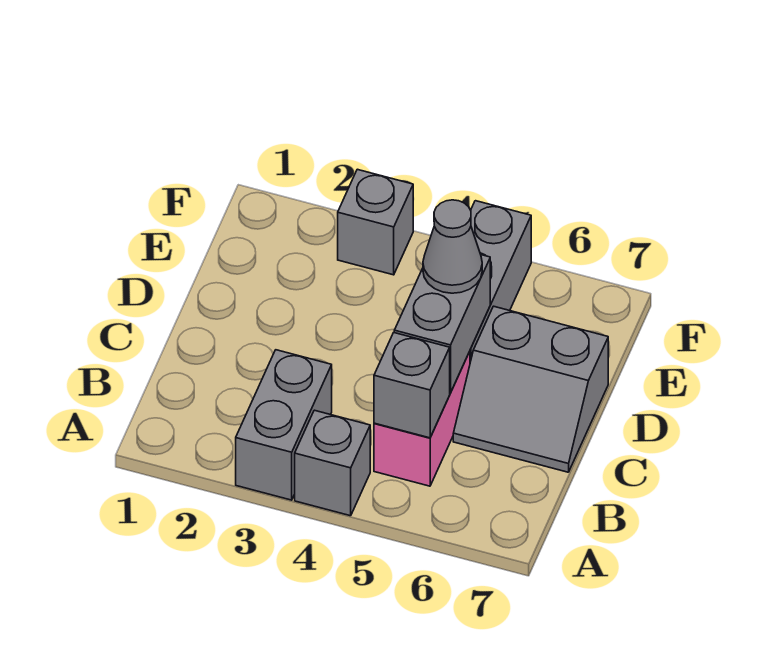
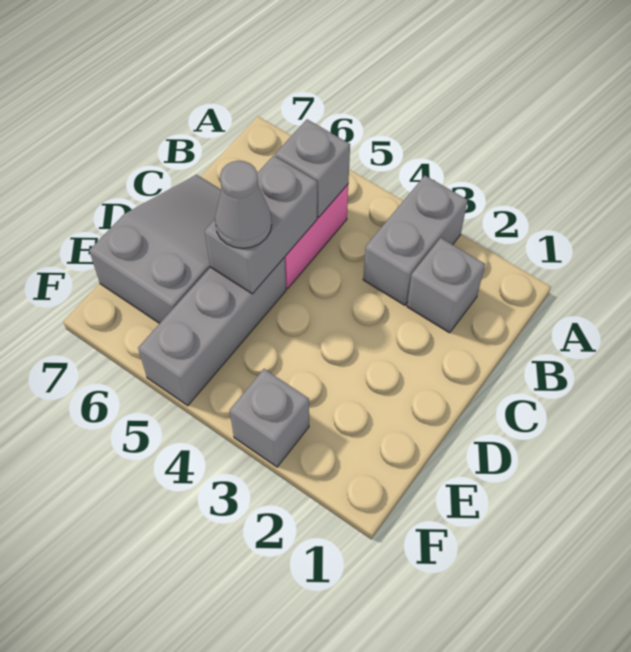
grey 1x1 brick [295,410,370,516] -> grey 1x1 brick moved to [407,238,485,333]
grey 2x2 slope [453,306,608,472] -> grey 2x3 slope [89,175,221,324]

